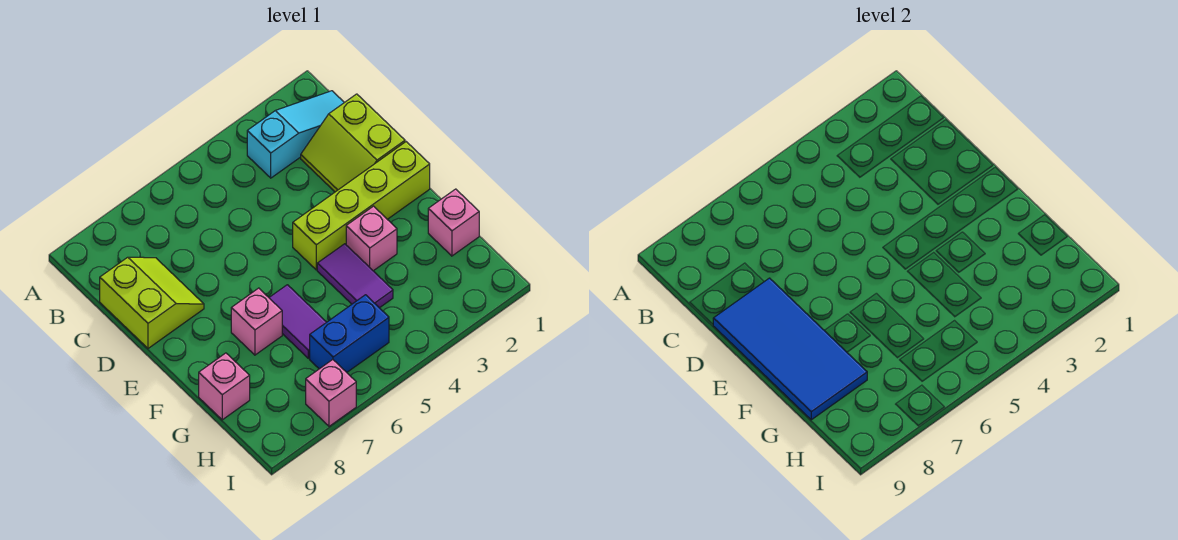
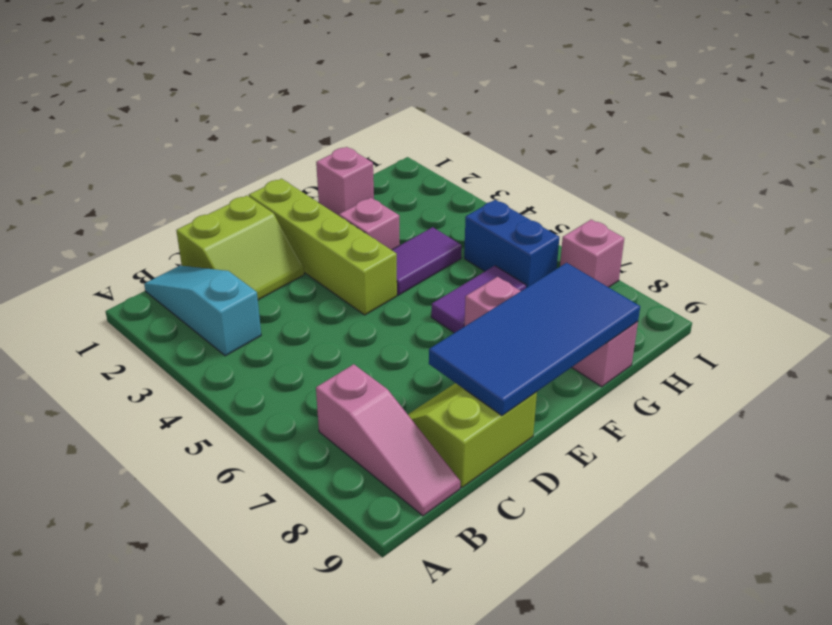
none -> pink 1x3 slope [316,364,460,516]

